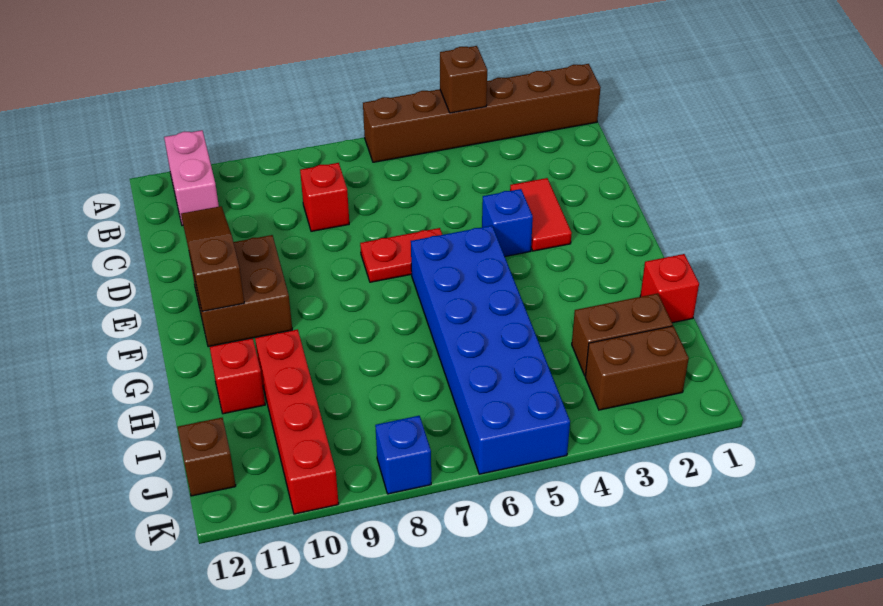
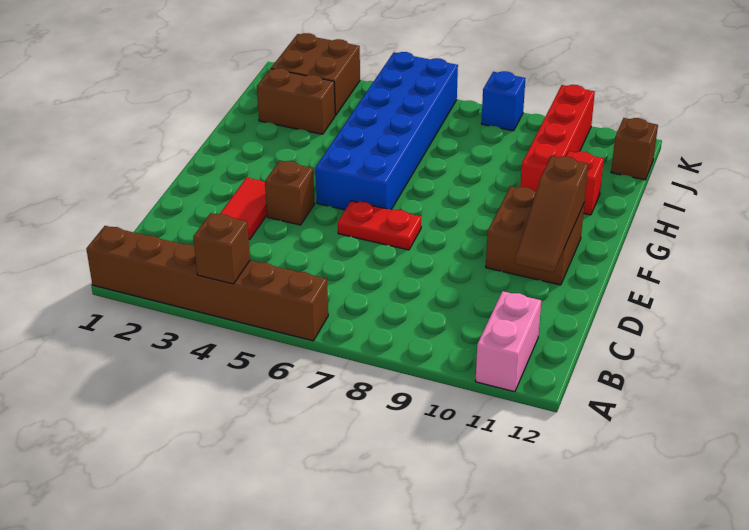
red 1x1 brick [300,163,349,231] -> none
blue 1x1 brick [482,189,533,256] -> brown 1x1 brick [265,161,314,225]
red 1x1 brick [640,254,699,323] -> none
brown 1x2 brick [585,326,689,410] -> brown 2x2 brick [271,33,360,115]

